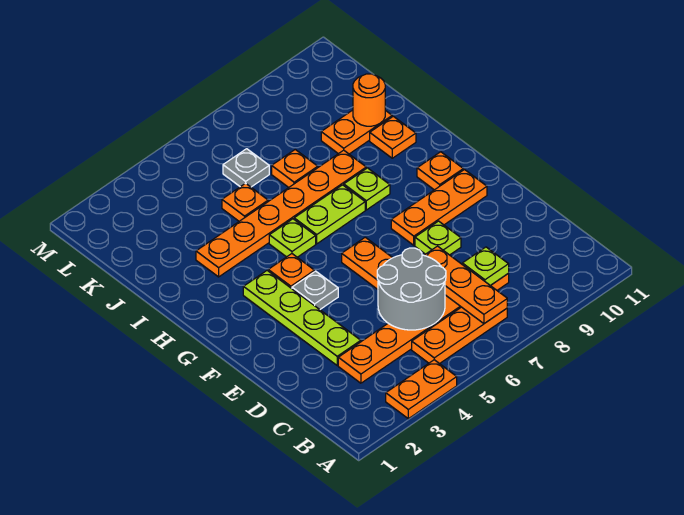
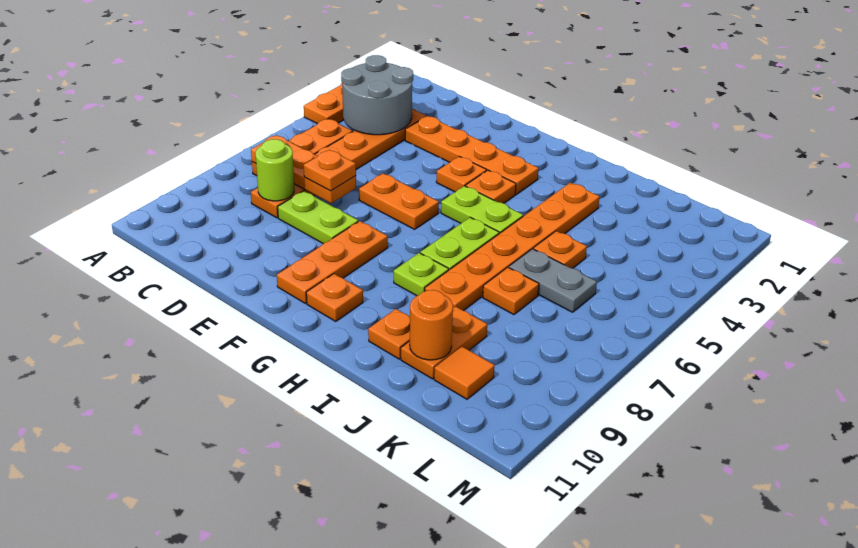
grey 2x2 round brick [377,248,446,330] -> grey 2x2 round brick moved to [341,55,413,135]
lime 1x1 plate [462,247,509,285] -> lime 1x1 round brick [256,139,294,201]
lime 1x4 plate [243,271,361,365] -> orange 1x4 plate [405,116,539,194]
none -> orange 1x1 plate [304,150,356,191]
lime 1x1 plate [415,221,461,255] -> lime 1x2 plate [278,191,358,244]
grey 1x1 plate [292,271,338,309] -> orange 1x1 plate [436,156,487,192]
lime 1x1 plate [269,219,316,257] -> lime 1x2 plate [441,186,523,234]
grey 1x1 plate [223,149,269,187] -> grey 1x2 plate [509,249,597,312]
none -> orange 1x1 tile [434,346,495,399]

